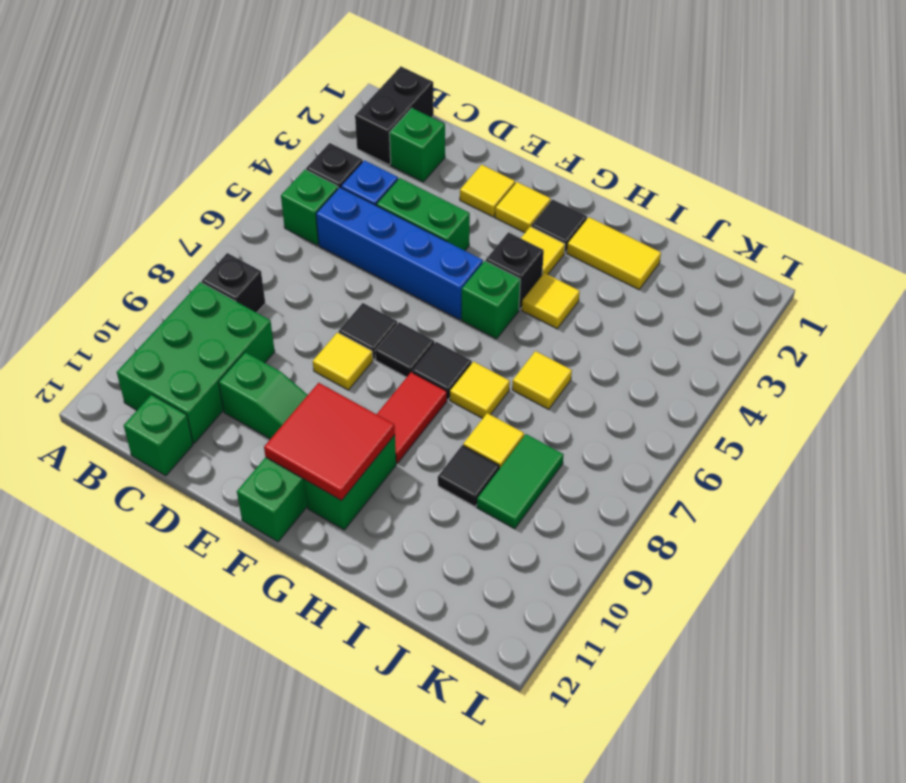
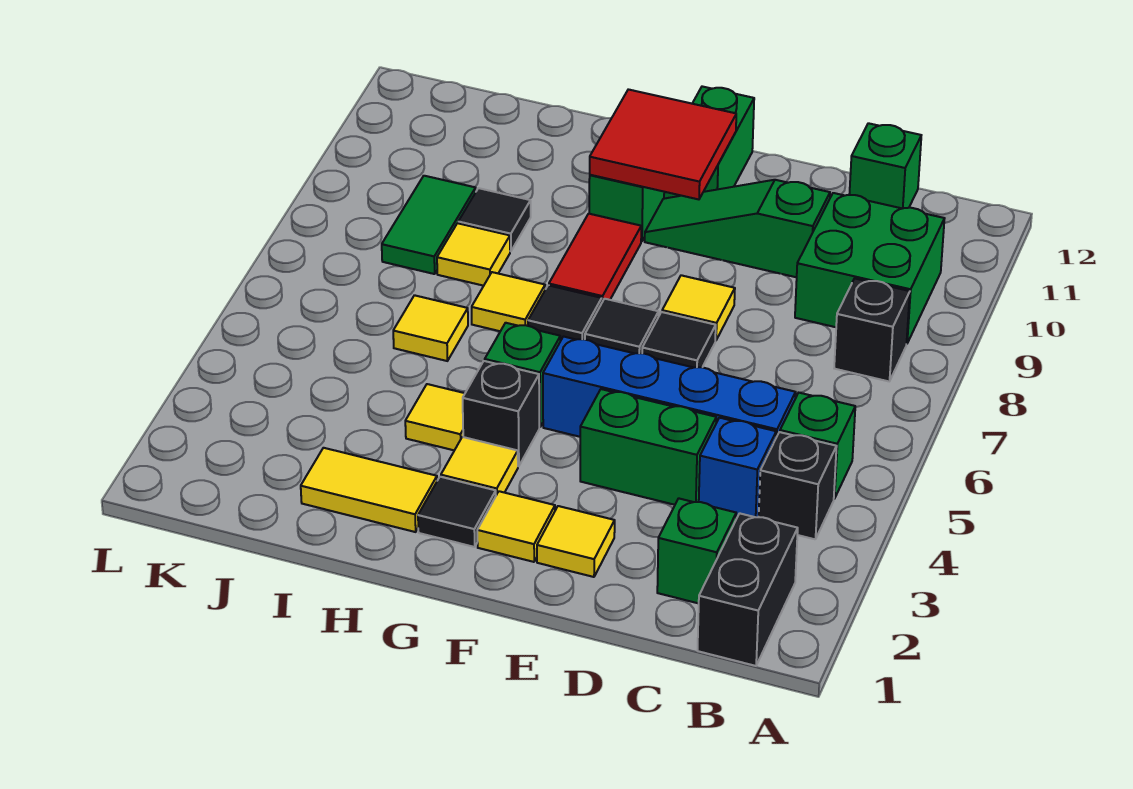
green 2x3 brick [117,282,275,443] -> green 2x2 brick [795,193,945,343]

